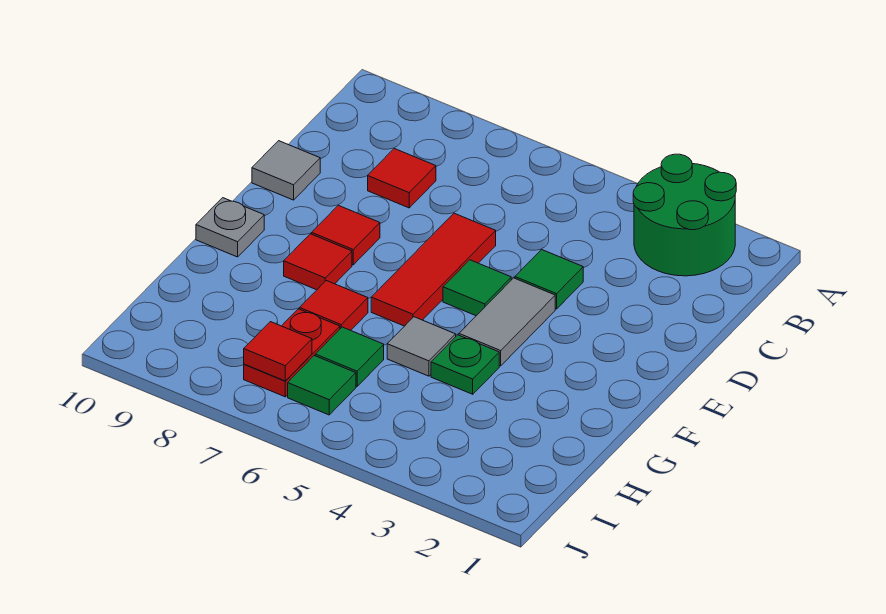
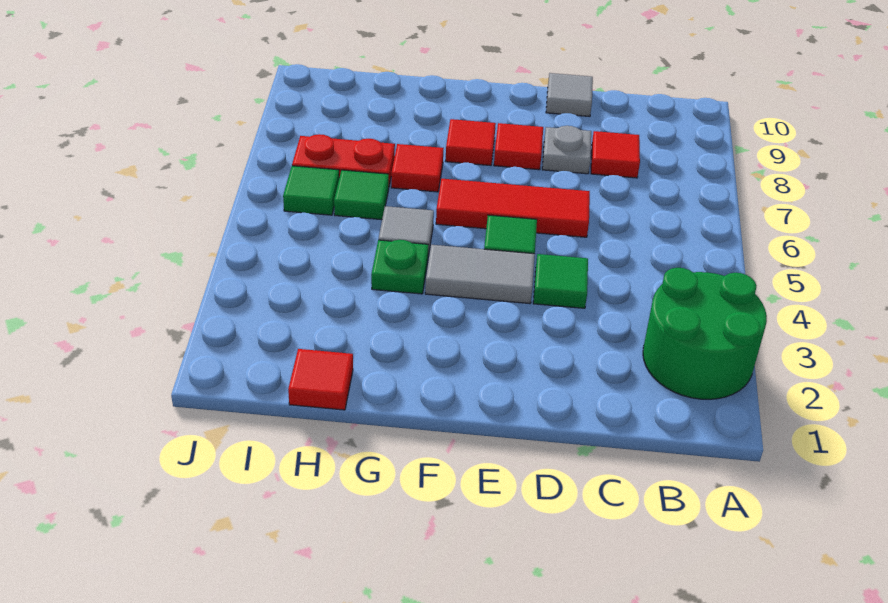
grey 1x1 plate [196,198,264,257] -> grey 1x1 plate moved to [542,126,591,174]
red 1x1 tile [244,322,312,381] -> red 1x1 tile moved to [288,349,353,410]

